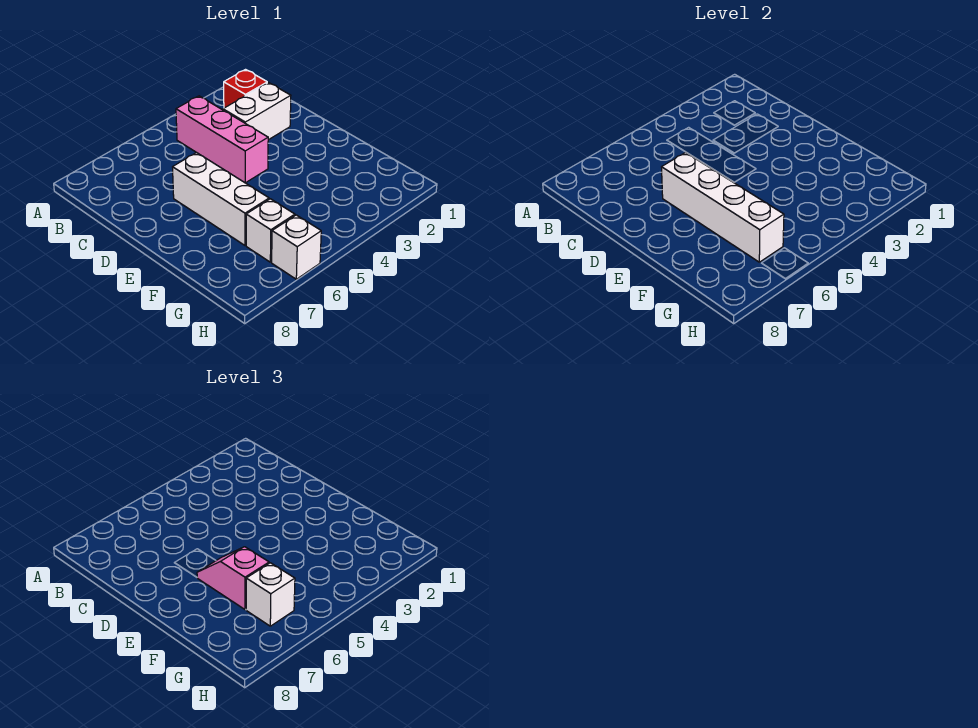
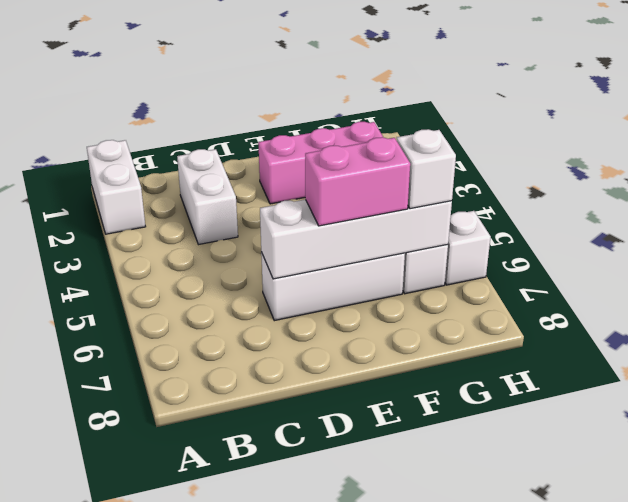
none -> white 1x2 brick [87,140,146,234]
red 1x1 brick [224,70,267,108] -> none
pink 1x3 brick [176,96,268,183] -> pink 1x3 brick moved to [258,122,383,204]
pink 1x2 slope [197,547,269,609] -> pink 1x2 brick [305,137,410,226]

